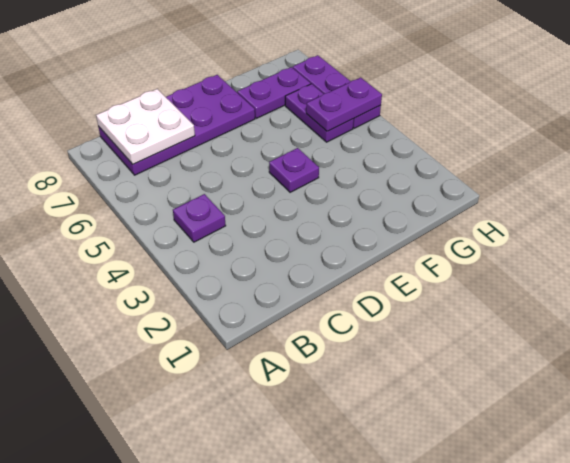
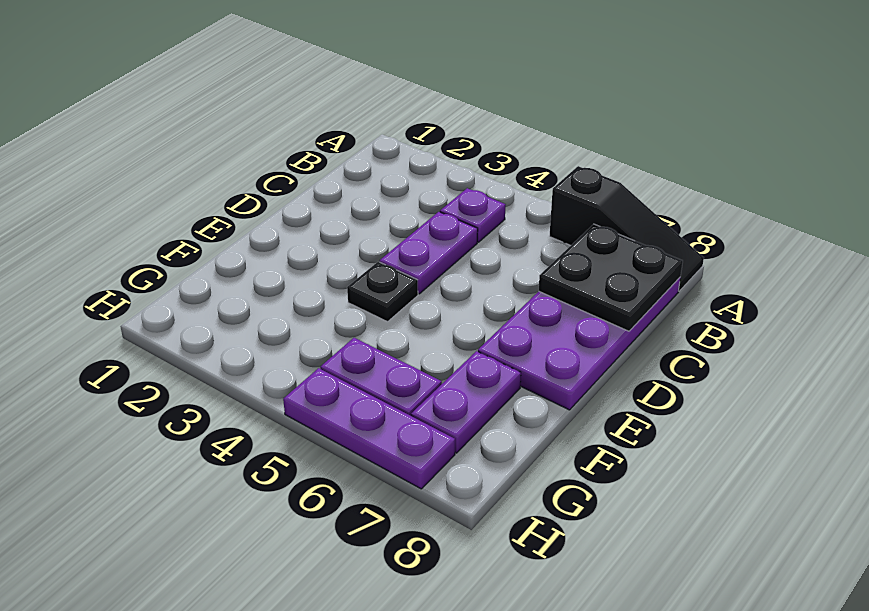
none -> black 1x3 slope [550,166,704,291]
white 2x2 plate [96,89,195,164] -> black 2x2 plate [539,224,683,331]
purple 1x1 plate [269,148,319,192] -> black 1x1 plate [347,262,418,322]
purple 1x2 plate [306,78,382,131] -> purple 1x2 plate moved to [380,212,478,294]

